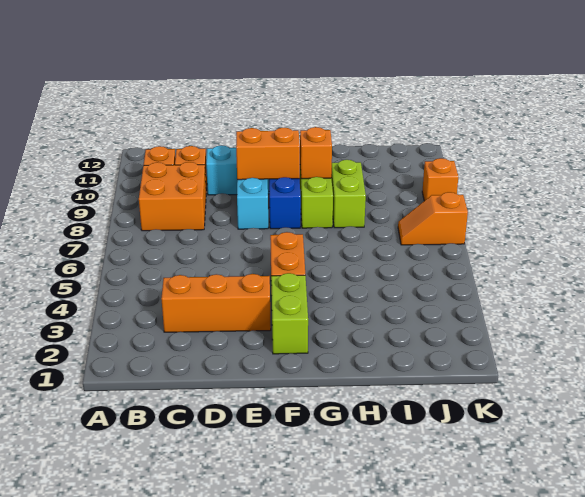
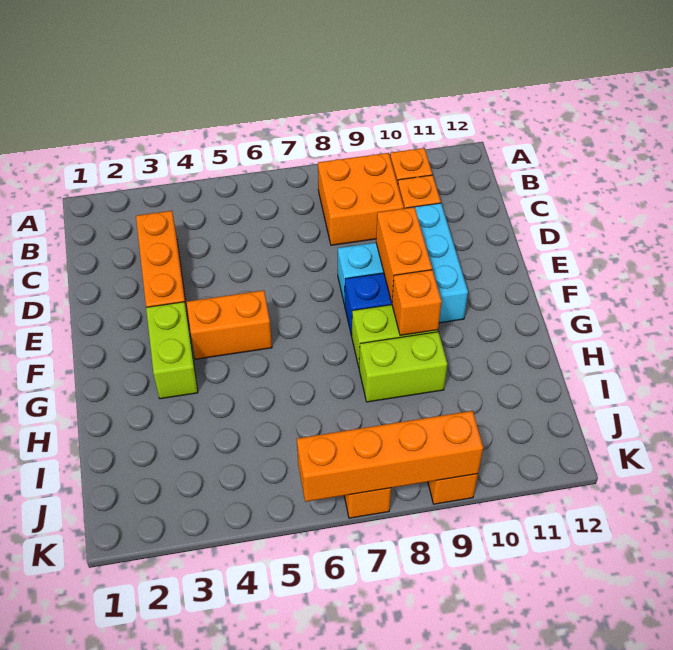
lime 1x2 brick [271,273,308,354] -> lime 1x2 brick turned to [146,302,198,399]
none -> orange 1x4 brick [297,411,483,502]

